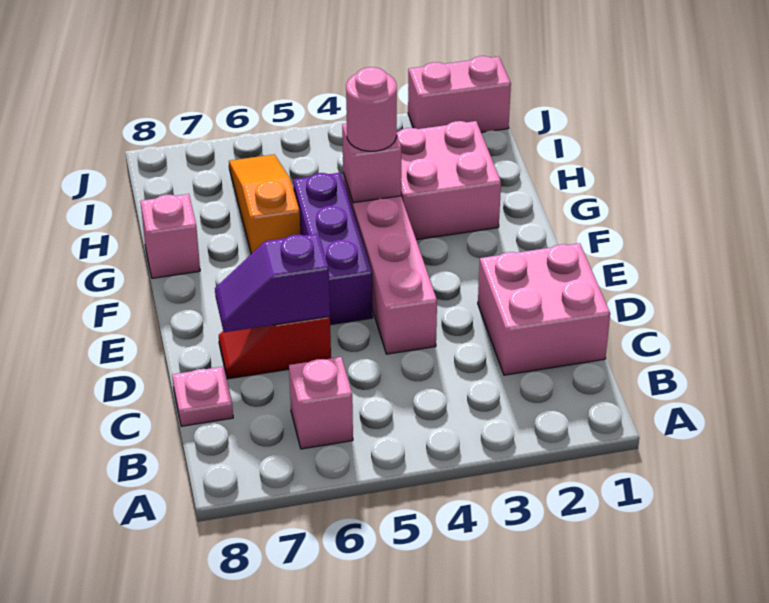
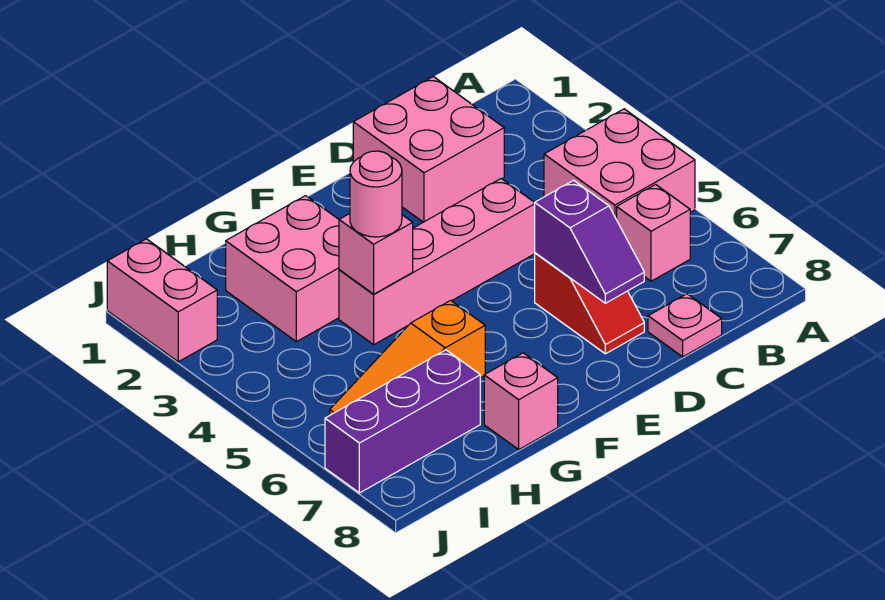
none -> pink 2x2 brick [544,109,695,220]
purple 1x3 brick [293,173,373,325] -> purple 1x3 brick moved to [325,350,480,493]

